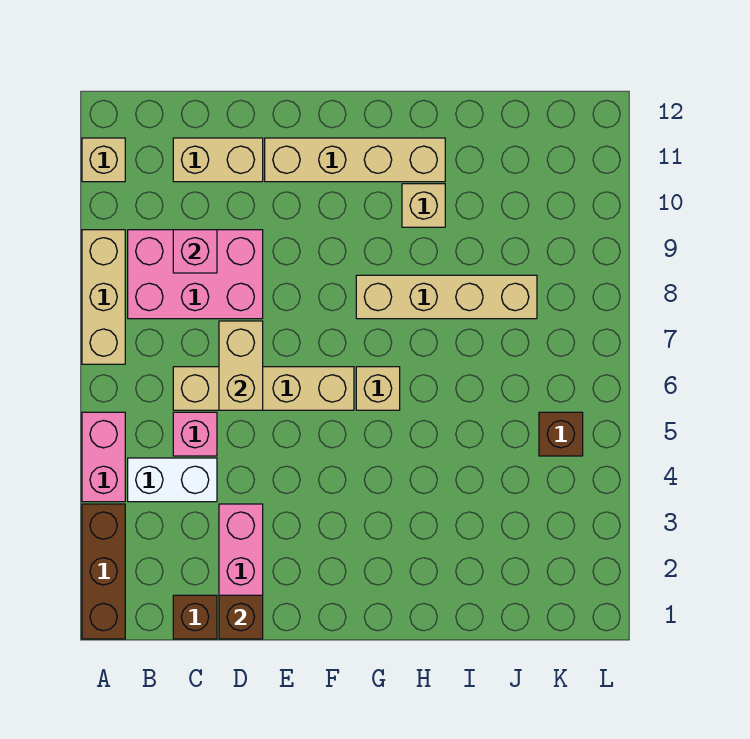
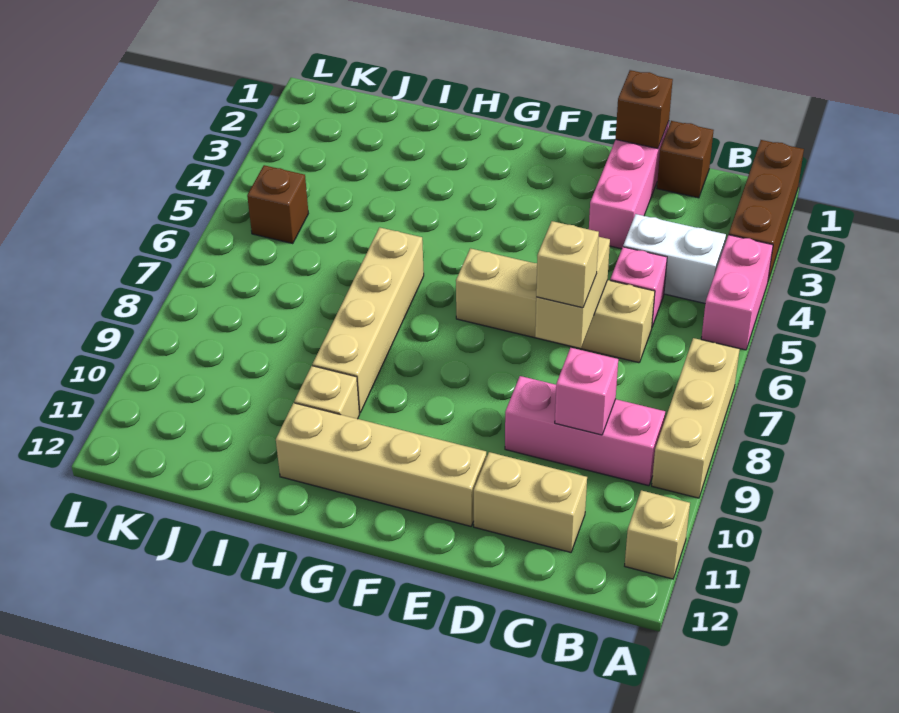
pink 2x3 brick [128,230,263,319] -> pink 1x3 brick [505,376,665,486]
tan 1x1 brick [356,367,400,410] -> tan 1x1 brick moved to [536,221,599,308]
tan 1x4 brick [356,275,537,319] -> tan 1x4 brick turned to [313,227,424,413]

